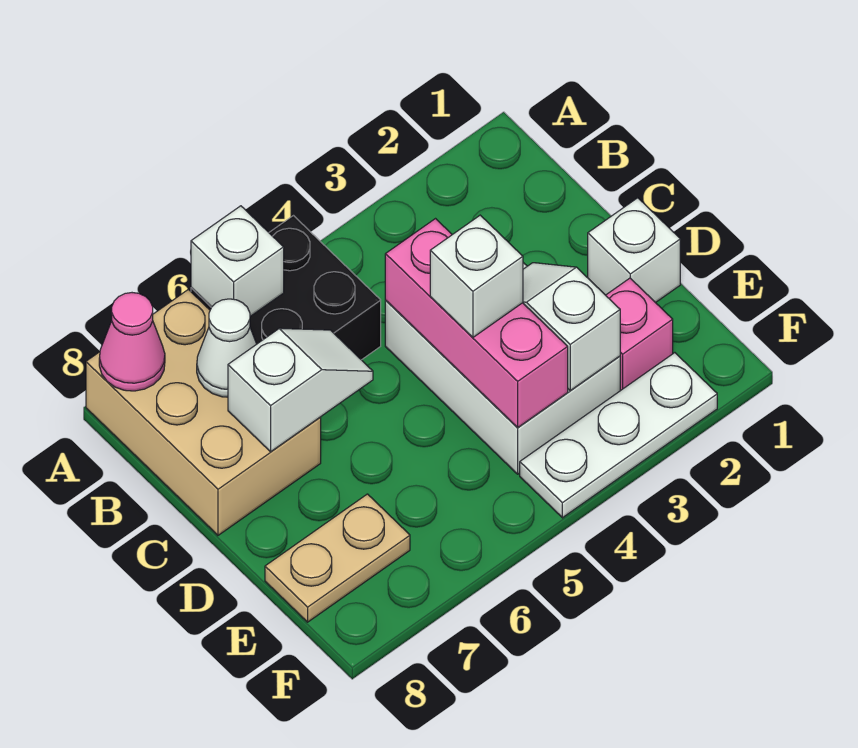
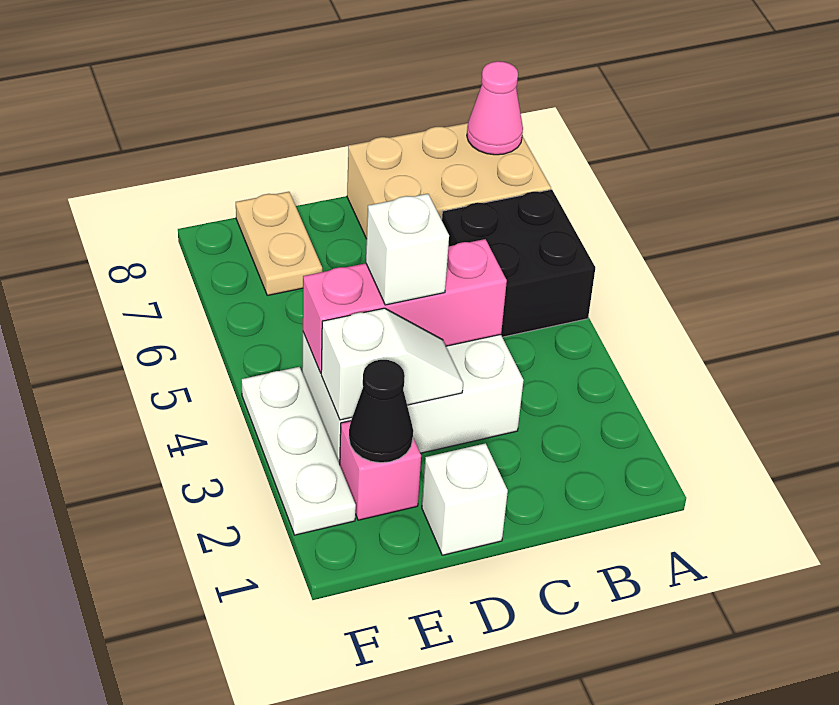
white 1x1 brick [191,206,284,316] -> none
white 1x1 cone [197,299,256,397] -> none
white 1x2 slope [228,328,373,452] -> none
none -> black 1x1 cone [349,360,413,463]

